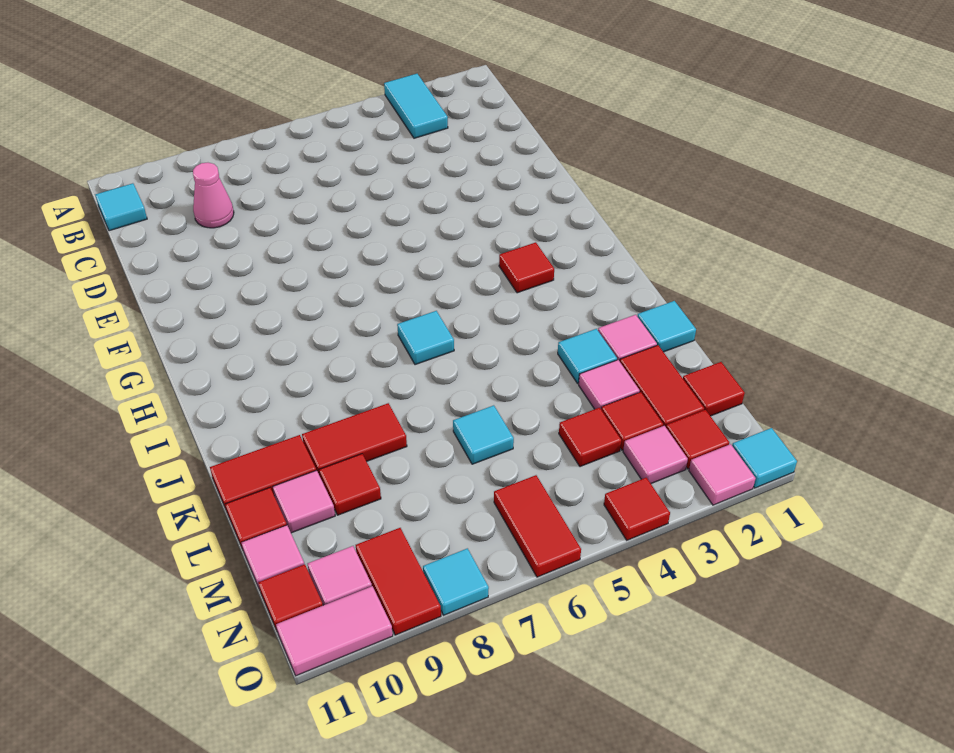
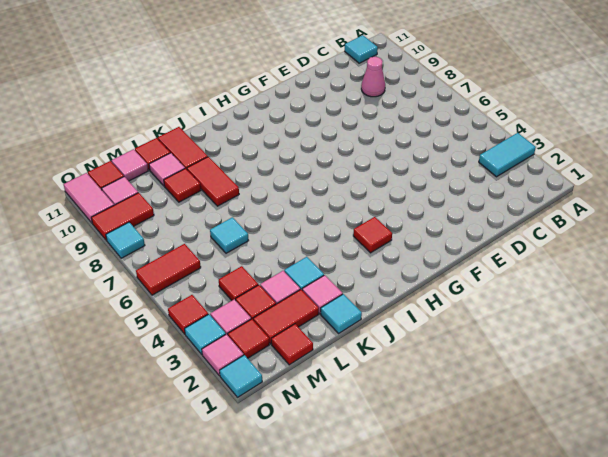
cyan 1x1 tile [397,311,454,365] -> cyan 1x1 tile moved to [185,314,226,355]

